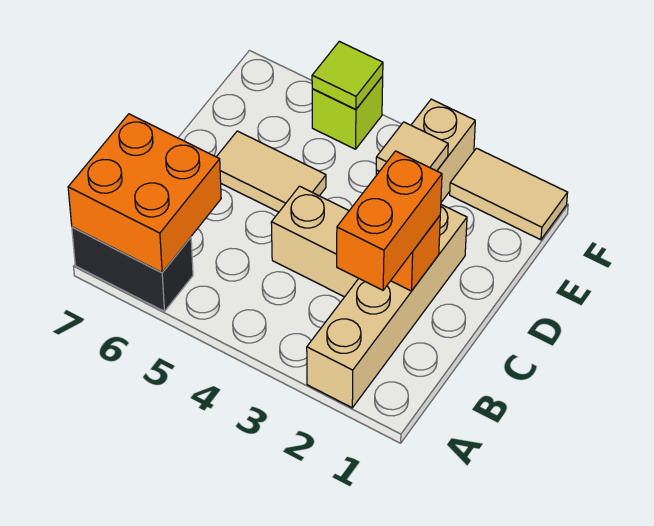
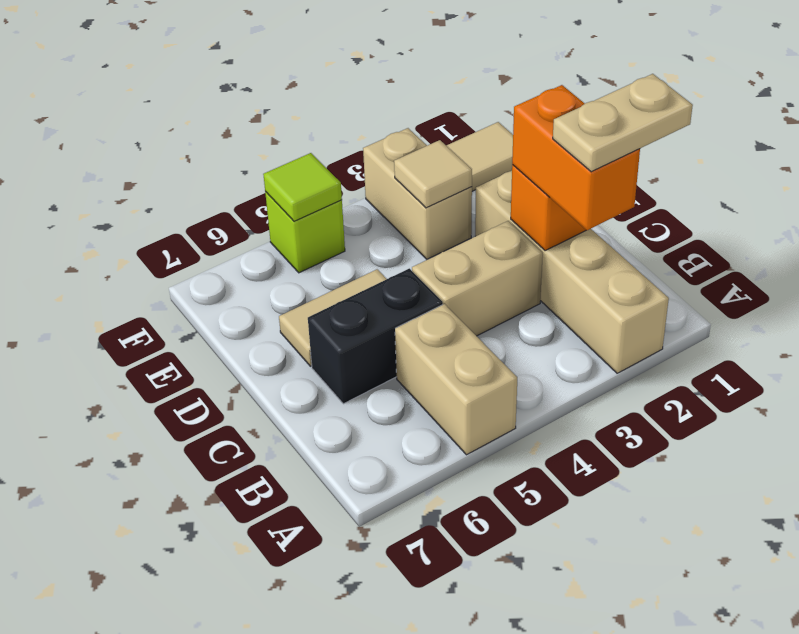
none -> tan 1x2 brick [395,304,517,455]
black 1x2 brick [72,227,193,311] -> black 1x2 brick moved to [308,268,443,404]
orange 2x2 brick [68,114,221,273] -> none
none -> tan 1x2 plate [553,74,693,172]

